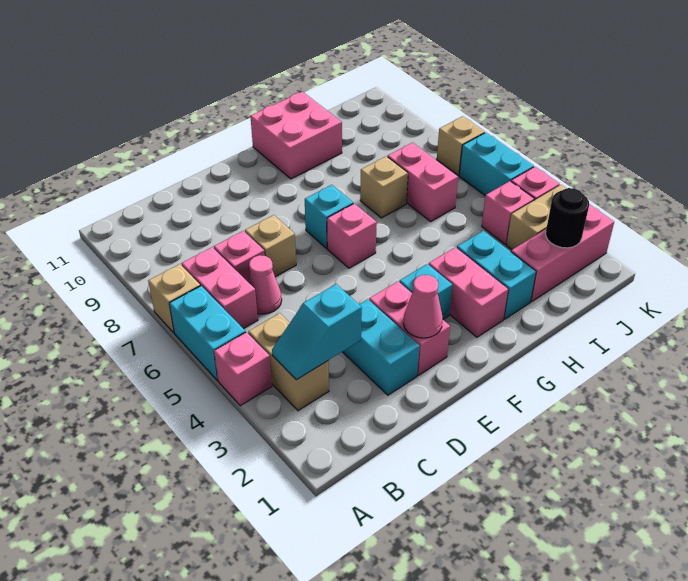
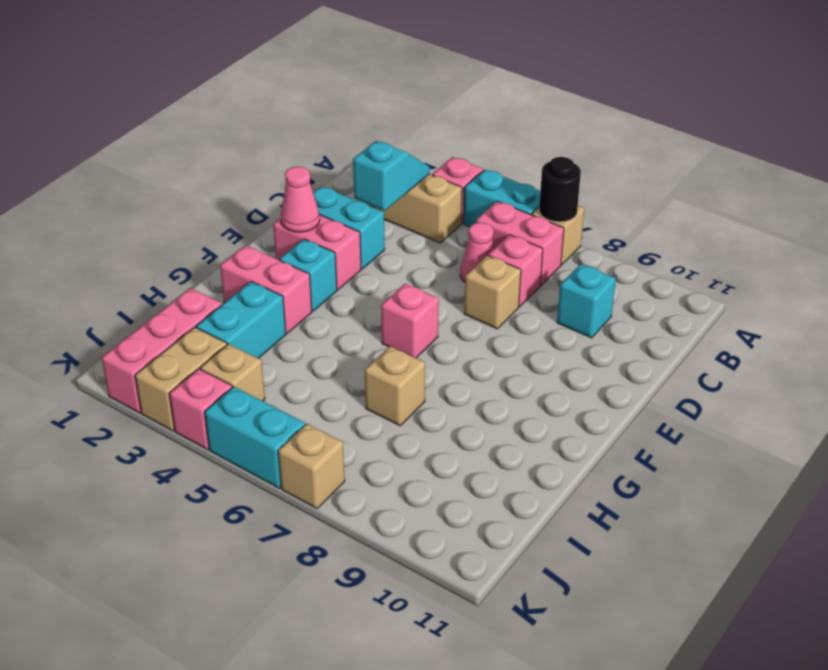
cyan 1x1 brick [305,185,353,248] -> cyan 1x1 brick moved to [557,264,616,338]
pink 2x2 brick [250,92,342,179] -> none
cyan 1x2 brick [457,231,536,319] -> cyan 1x2 brick turned to [196,281,286,358]
pink 1x2 brick [388,143,458,221] -> none
black 1x1 round brick [546,188,589,248] -> black 1x1 round brick moved to [539,157,581,222]
pink 1x1 brick [482,181,534,244] -> tan 1x1 brick [200,344,265,401]

